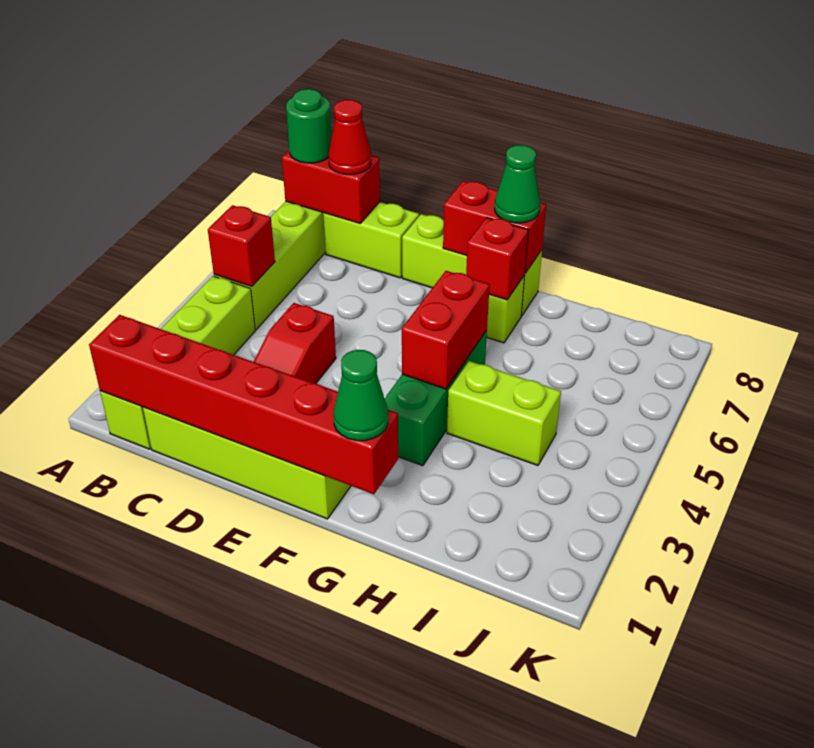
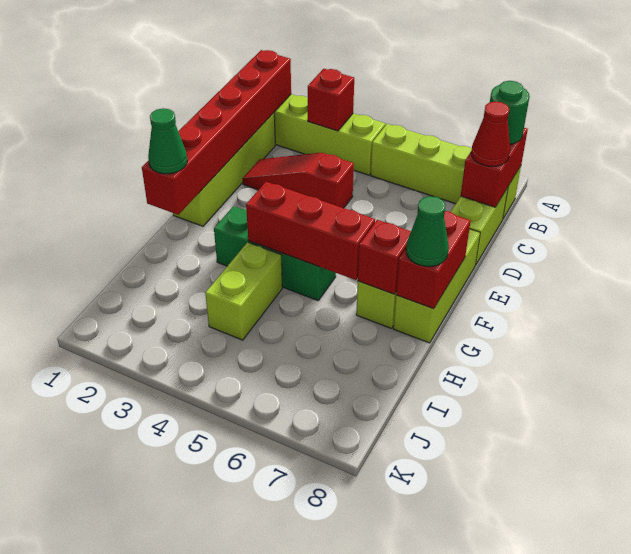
red 1x1 brick [208,205,275,287] -> red 1x1 brick moved to [308,69,354,131]
red 1x2 brick [402,271,490,389] -> red 1x3 brick [246,182,375,280]

